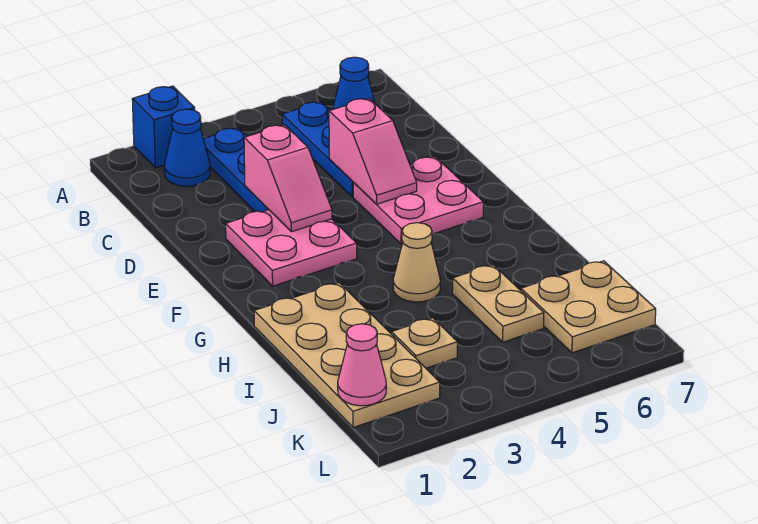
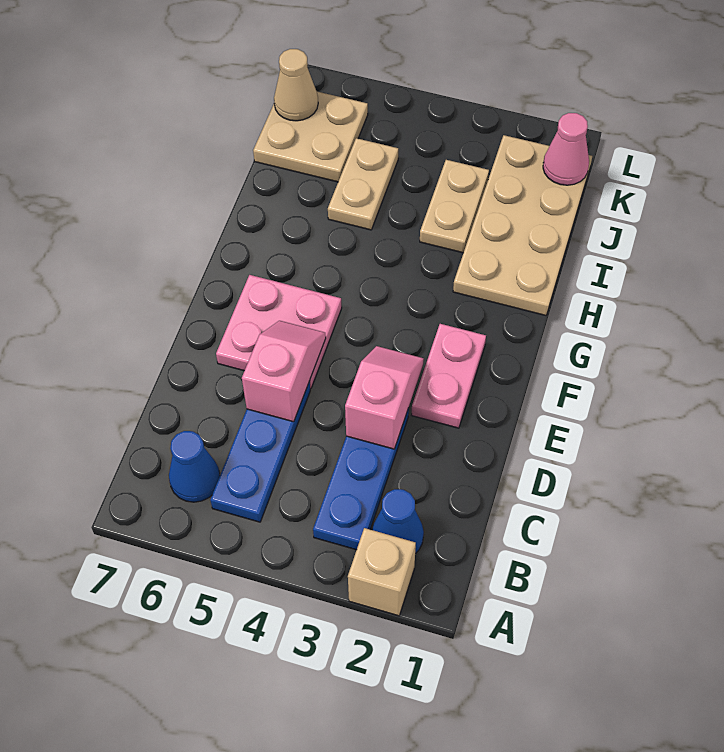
blue 1x1 brick [132,86,195,168] -> tan 1x1 brick [348,528,416,616]
pink 2x2 plate [226,210,357,286] -> pink 1x2 plate [412,324,486,428]
tan 1x1 cone [393,223,440,302] -> tan 1x1 cone moved to [274,49,318,121]
tan 1x1 plate [392,318,457,368] -> tan 1x2 plate [420,160,489,253]

